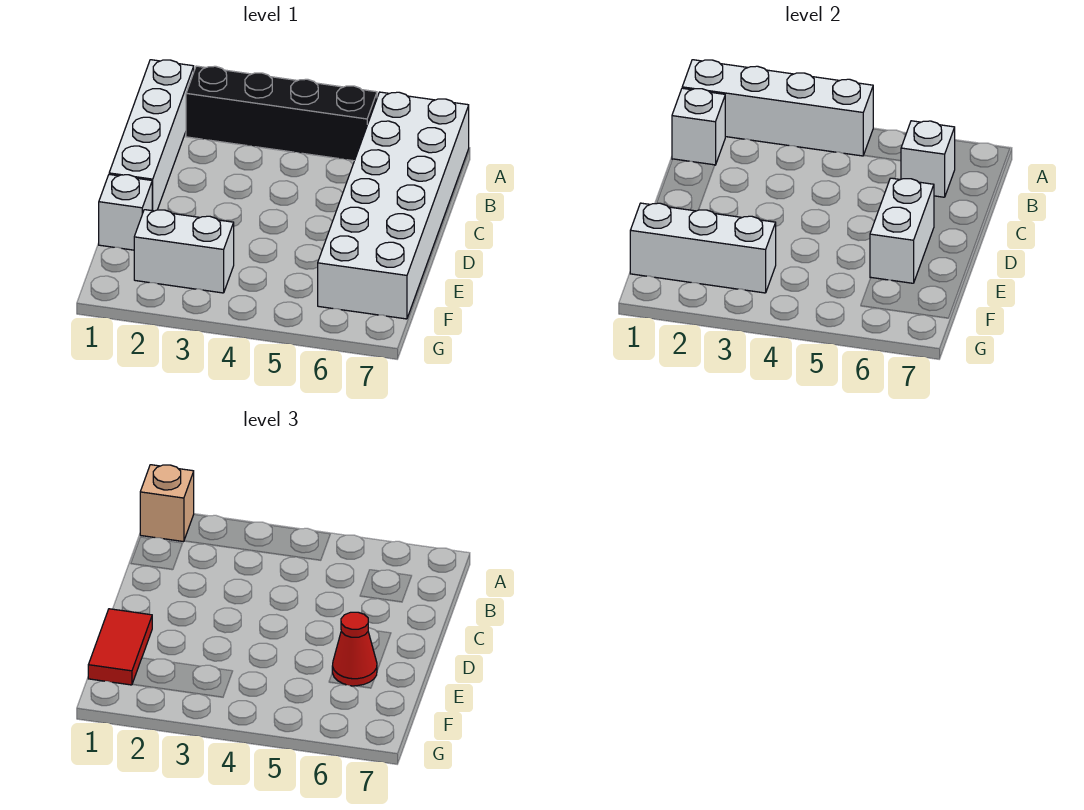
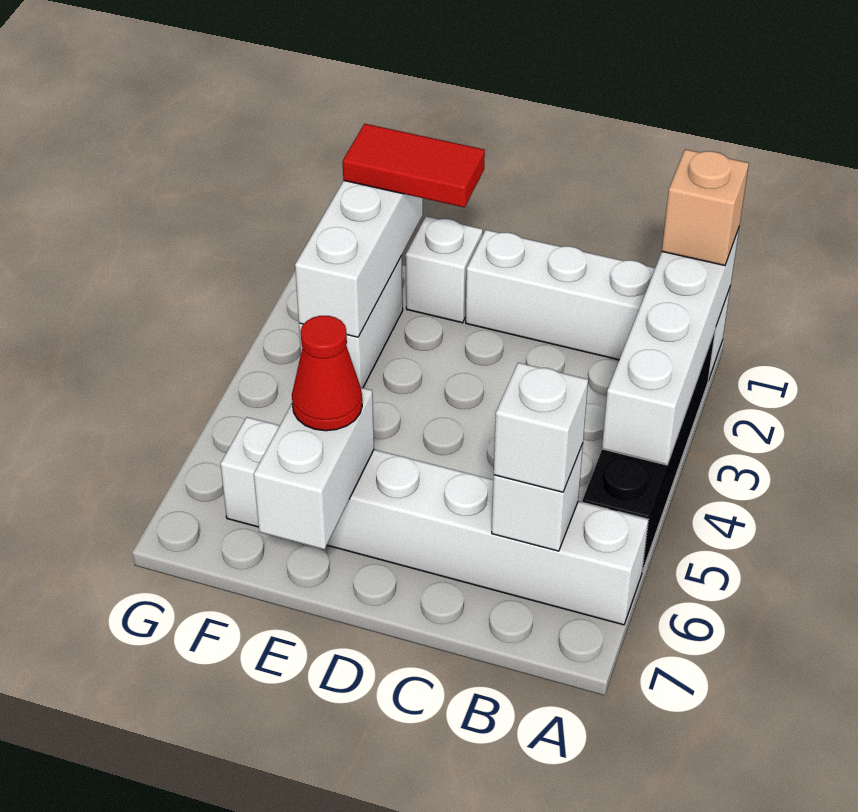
white 2x6 brick [318,92,469,319] -> white 1x6 brick [221,417,648,625]
white 1x1 brick [672,88,725,165] -> white 1x1 brick moved to [494,363,588,492]
white 1x2 brick [870,178,934,283] -> white 1x2 brick turned to [254,388,374,549]

